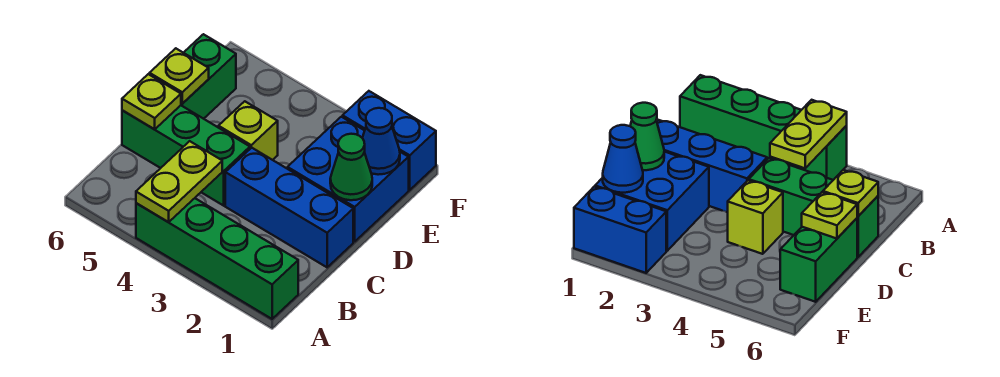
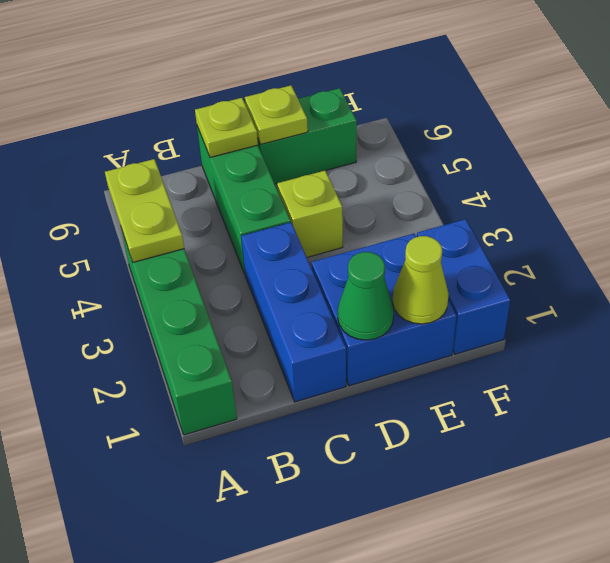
lime 1x2 plate [136,141,222,222] -> lime 1x2 plate turned to [105,159,184,262]
blue 1x1 cone [363,108,400,175] -> lime 1x1 cone [393,236,449,324]

